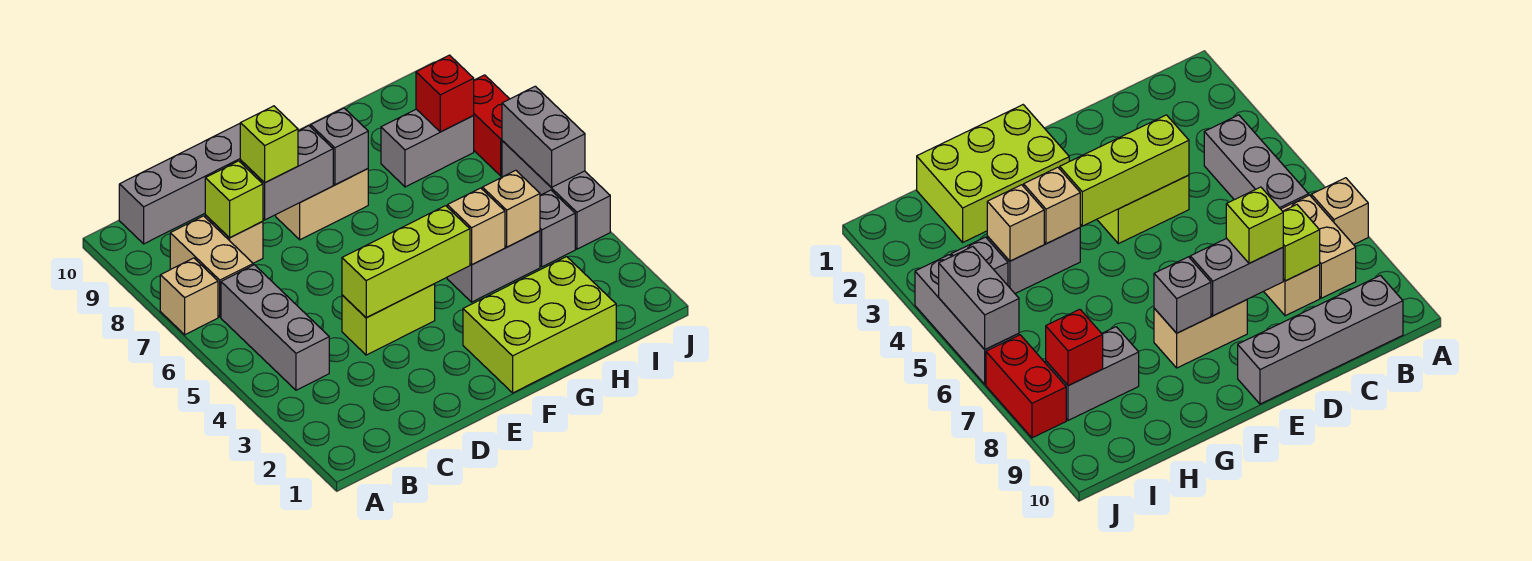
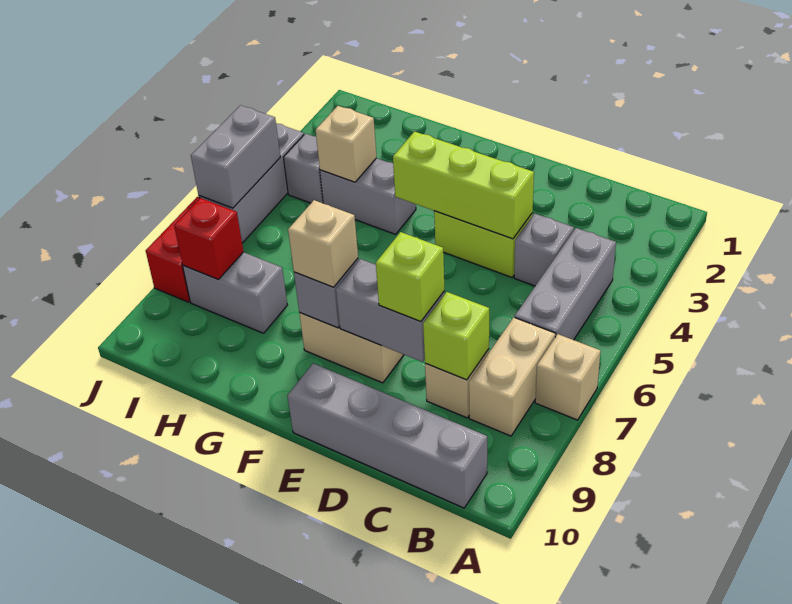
none -> grey 1x1 brick [514,214,574,286]
lime 2x3 brick [463,257,616,393] -> none
tan 1x1 brick [447,188,505,265] -> tan 1x1 brick moved to [288,200,358,287]

